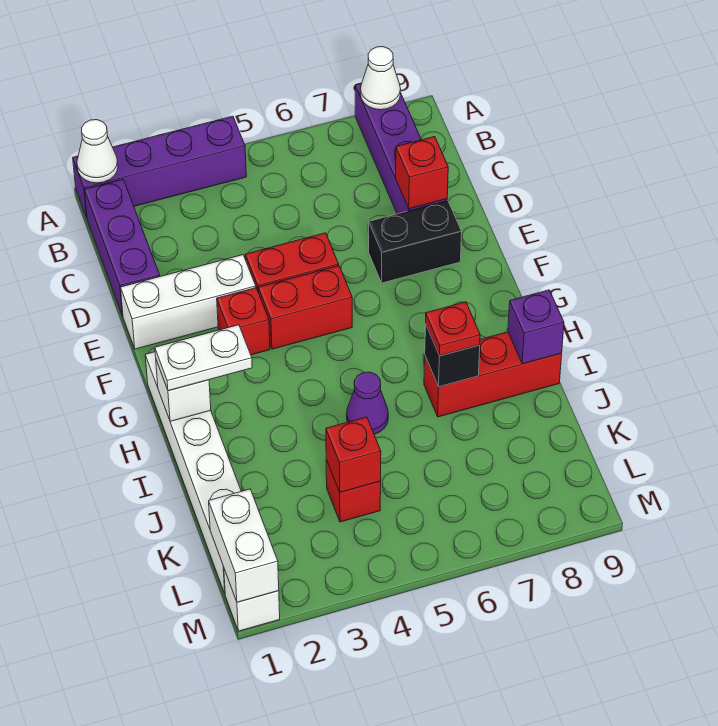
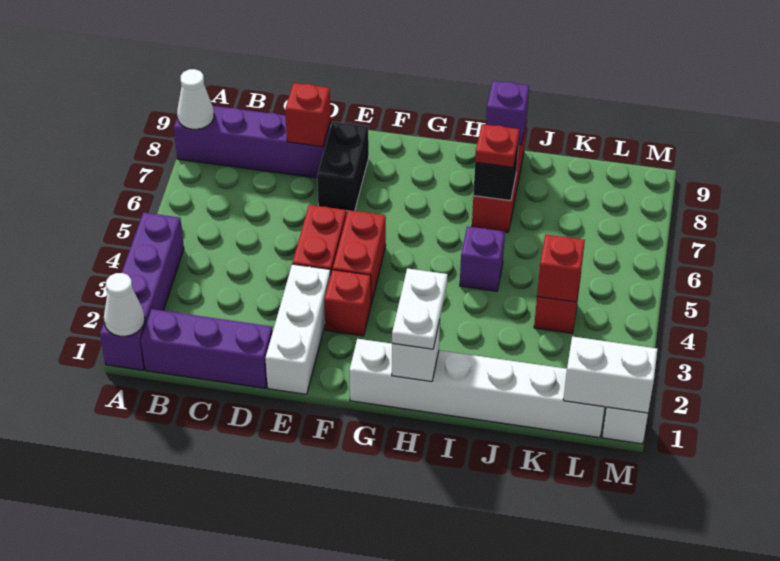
purple 1x1 cone [347,372,388,434] -> purple 1x1 brick [460,226,505,291]

